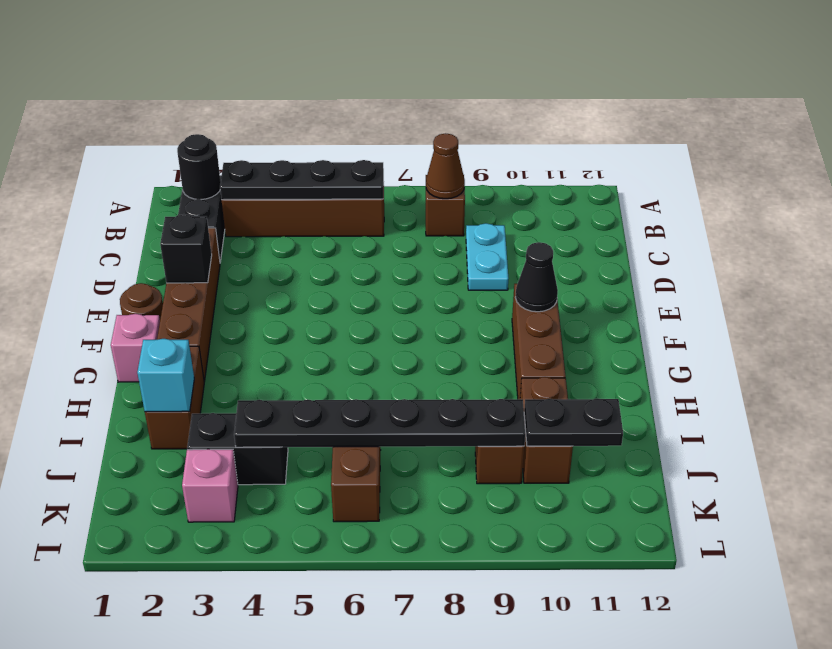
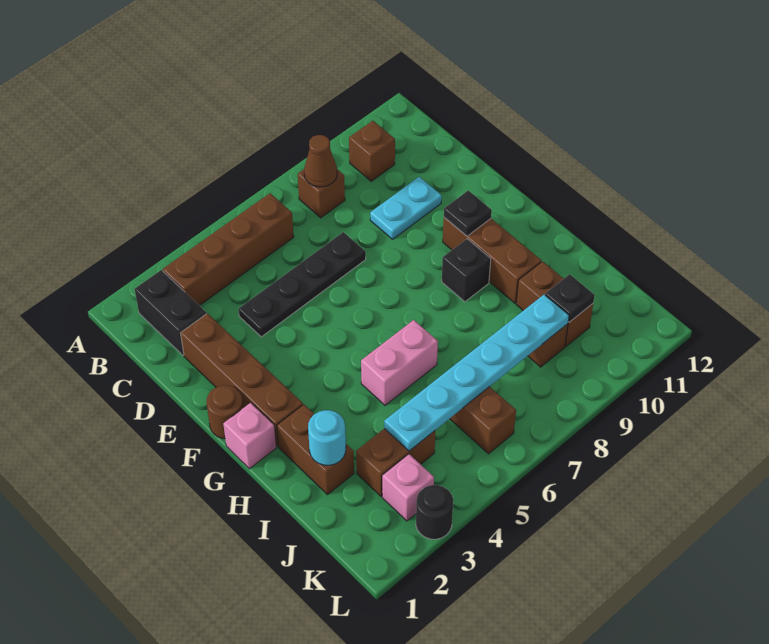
black 1x1 round brick [177,134,221,199] -> black 1x1 round brick moved to [416,485,453,539]
black 1x4 plate [220,160,384,200] -> black 1x4 plate moved to [238,232,366,337]
none -> brown 1x1 brick [349,121,395,181]
cyan 1x2 plate [466,223,508,290] -> cyan 1x2 plate turned to [370,177,442,239]
black 1x1 brick [160,214,212,283] -> black 1x1 brick moved to [442,239,491,302]
black 1x1 cone [515,242,558,312] -> black 1x1 plate [444,191,492,236]
none -> pink 1x2 brick [361,320,438,405]
cyan 1x1 brick [137,339,194,412] -> cyan 1x1 round brick [308,410,346,465]
black 1x2 brick [187,413,288,485] -> brown 1x2 brick [356,429,435,496]
black 1x6 plate [234,399,525,447] -> cyan 1x6 plate [384,295,569,451]
black 1x2 plate [524,398,623,446] -> black 1x1 plate [545,274,595,322]

